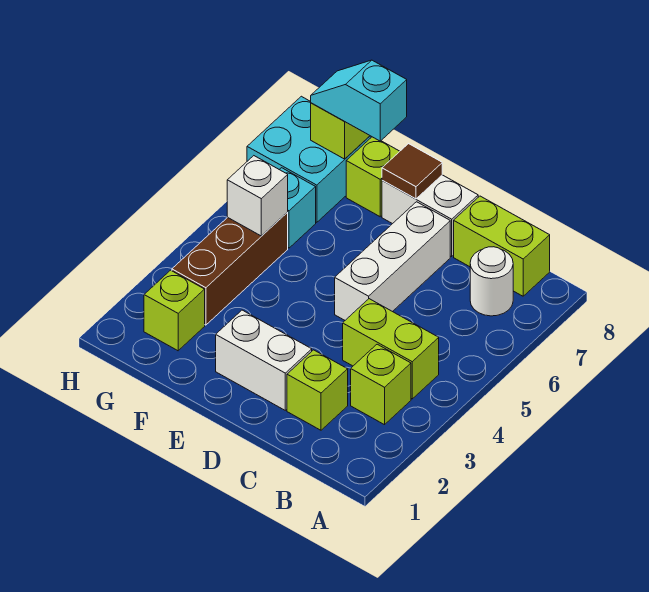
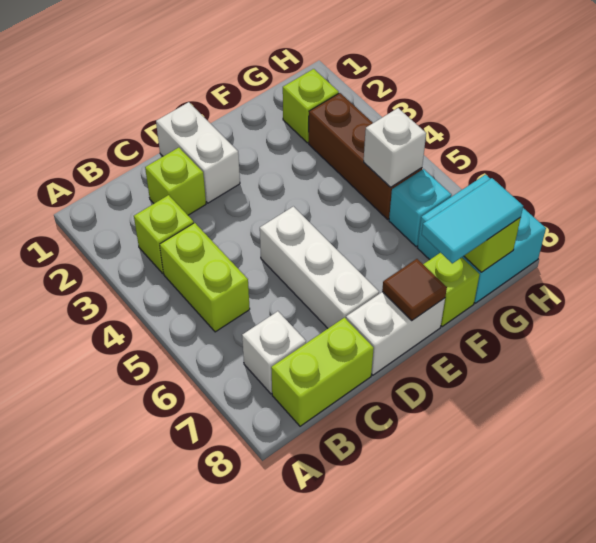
lime 1x2 brick [343,299,439,399] -> lime 1x2 brick turned to [160,223,250,332]
white 1x1 round brick [470,247,513,316] -> white 1x1 brick [242,311,306,394]
white 1x2 brick [216,310,312,410] -> white 1x2 brick turned to [156,102,240,203]
cyan 1x2 slope [311,60,407,141] -> cyan 1x2 tile [422,178,523,263]

